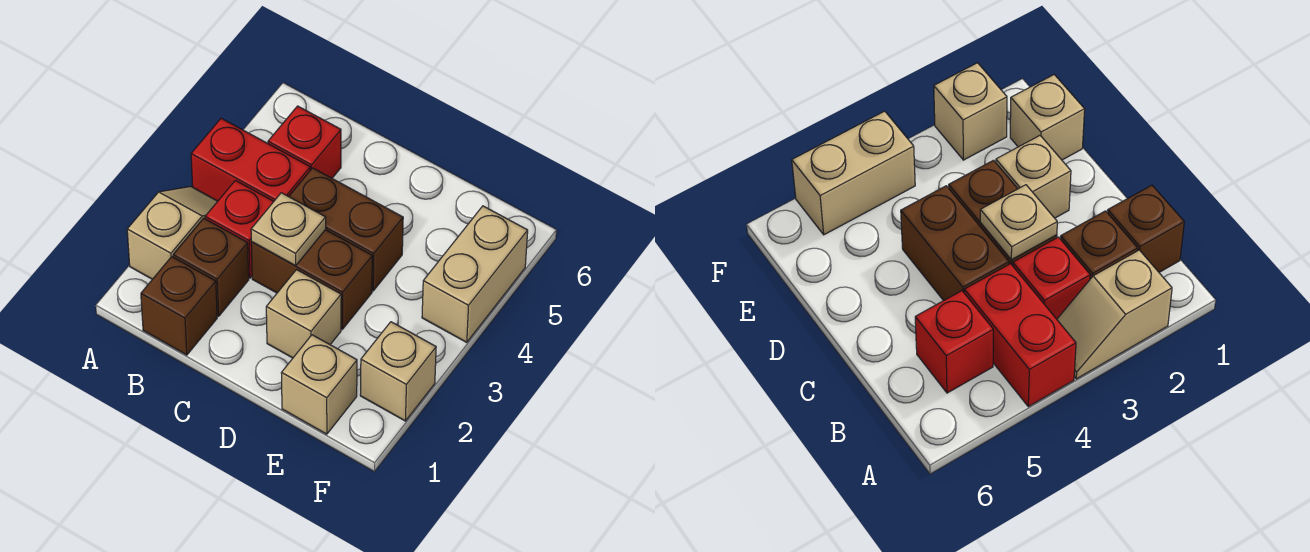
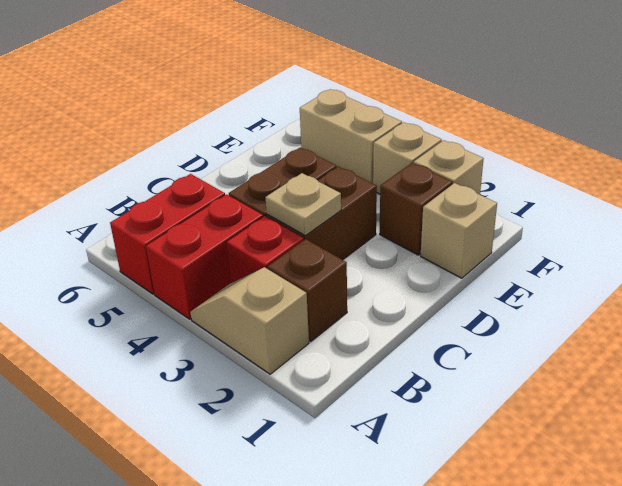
brown 1x1 brick [141,257,217,355] -> brown 1x1 brick moved to [380,163,452,255]
red 1x1 brick [268,106,341,178] -> red 1x2 brick [110,174,225,294]
tan 1x1 brick [266,270,341,358] -> tan 1x1 brick moved to [373,122,442,194]

